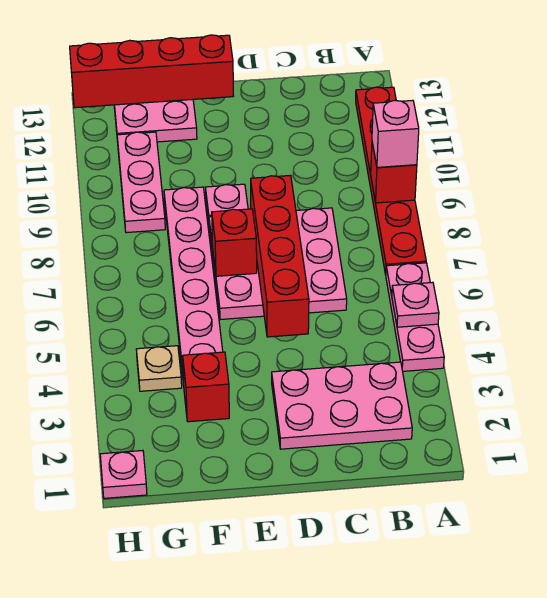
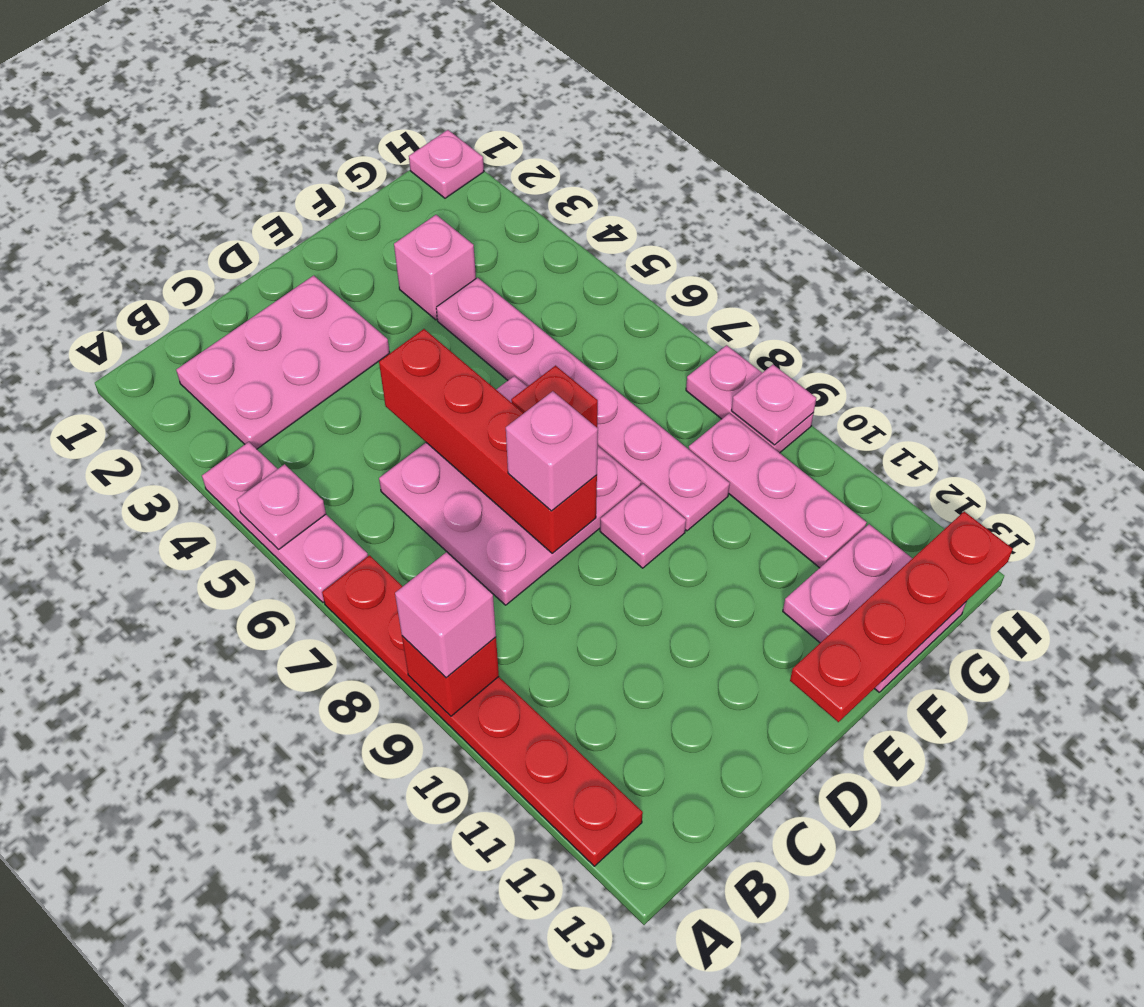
none -> pink 1x1 brick [506,391,598,511]
red 1x4 brick [70,35,233,108] -> red 1x4 plate [790,511,1013,722]
red 1x1 brick [183,352,229,422] -> pink 1x1 brick [394,215,476,320]
tan 1x1 plate [136,346,182,391] -> none
none -> pink 1x2 plate [686,345,814,453]
none -> pink 1x1 plate [731,365,816,445]

